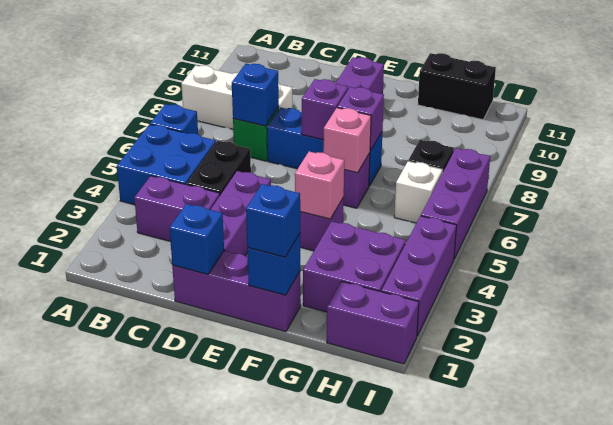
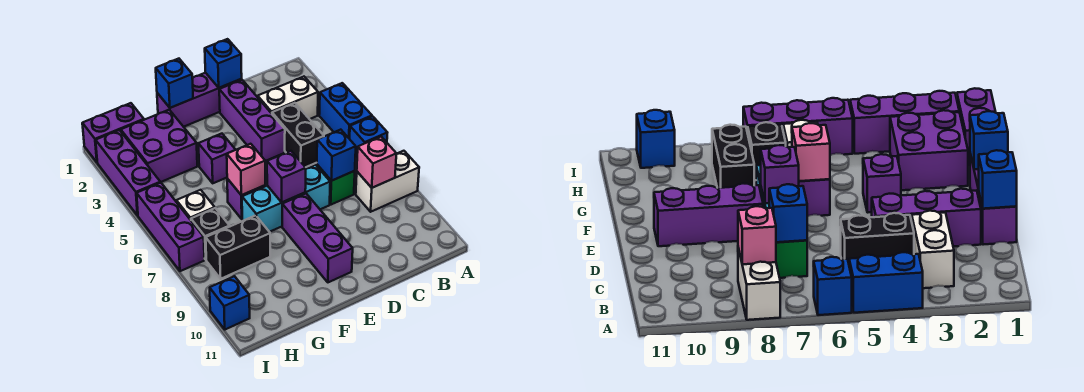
blue 2x2 brick [117,124,216,205] -> blue 1x2 brick [319,83,372,139]
white 1x3 brick [181,65,292,129] -> white 1x2 brick [356,151,419,212]
purple 1x2 brick [134,176,220,241] -> white 1x2 brick [258,77,318,119]
blue 1x3 brick [267,107,382,186] -> cyan 1x3 brick [242,165,330,232]
blue 1x1 brick [246,184,300,257] -> blue 1x1 brick moved to [210,276,250,329]
pink 1x1 brick [295,151,344,219] -> pink 1x1 brick moved to [357,137,396,188]
purple 1x1 brick [337,87,384,151] -> none
black 1x2 brick [418,53,496,120] -> black 1x2 brick moved to [206,215,270,279]

